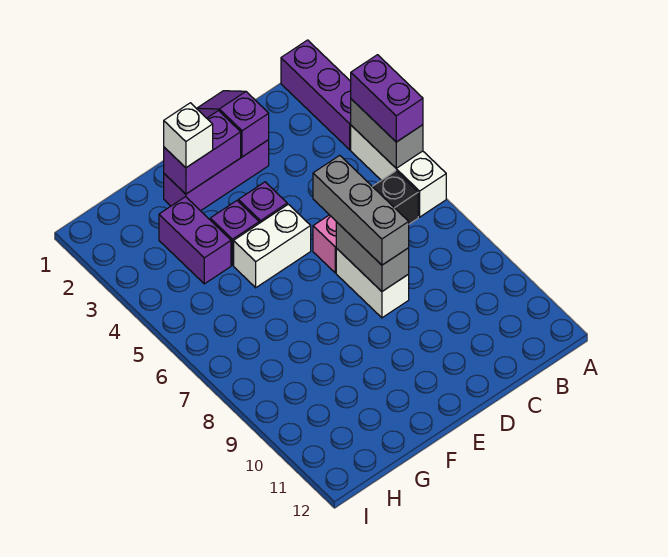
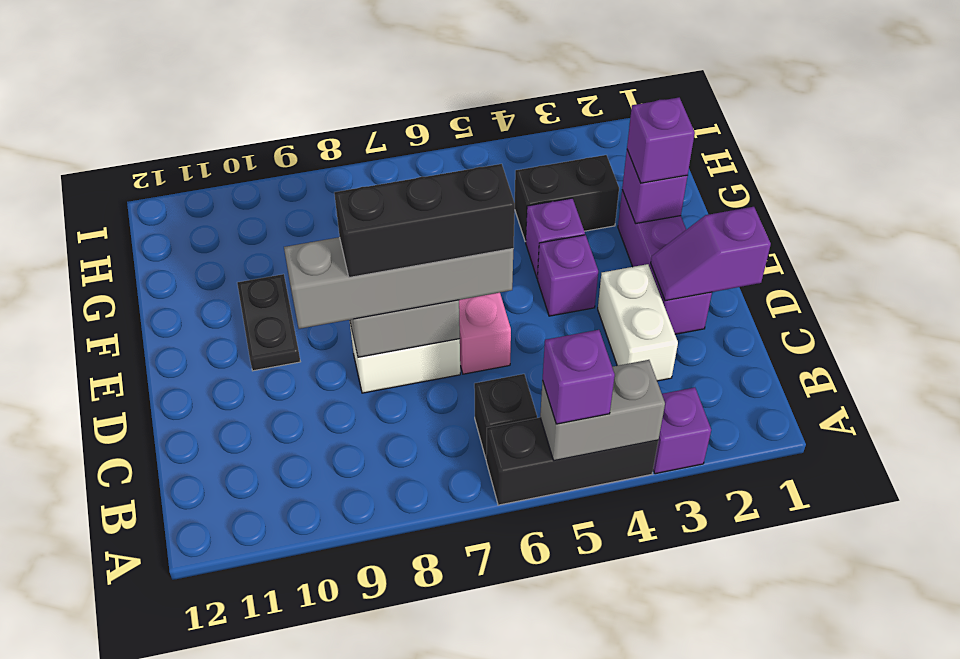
purple 1x3 brick [281,40,351,150] -> purple 1x1 brick [653,387,711,474]
white 1x3 brick [351,125,446,217] -> black 1x3 brick [486,417,658,505]
purple 1x2 brick [351,55,423,142] -> purple 1x1 brick [543,330,615,424]
purple 1x2 slope [197,91,269,157] -> purple 1x2 slope turned to [651,207,771,301]
grey 1x3 brick [313,155,409,265] -> grey 1x4 brick [284,237,513,329]
none -> black 1x3 brick [334,164,515,278]
purple 1x2 brick [164,111,241,194] -> purple 1x1 brick [622,150,687,224]
white 1x2 brick [234,204,311,288] -> white 1x2 brick moved to [598,264,678,381]
none -> black 1x2 plate [237,274,300,371]
white 1x1 brick [164,103,213,168] -> purple 1x1 brick [627,98,695,183]
purple 1x2 brick [159,197,231,284] -> black 1x2 brick [515,155,619,242]

